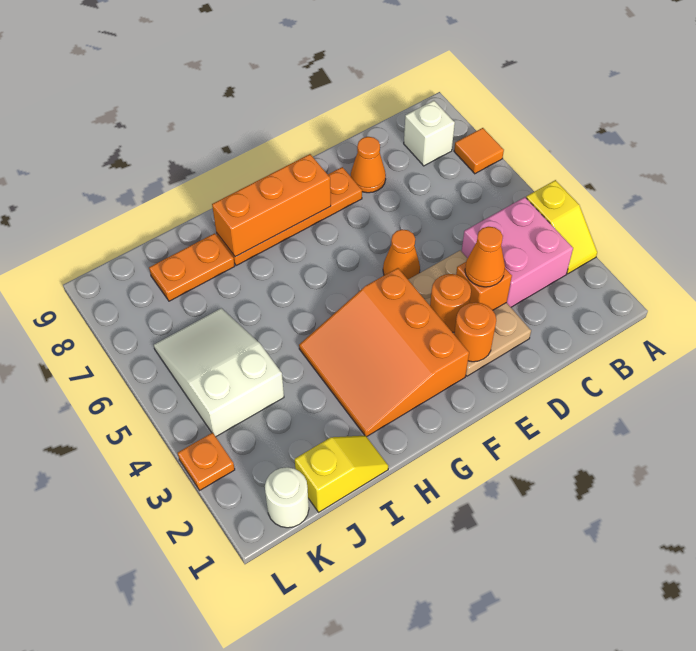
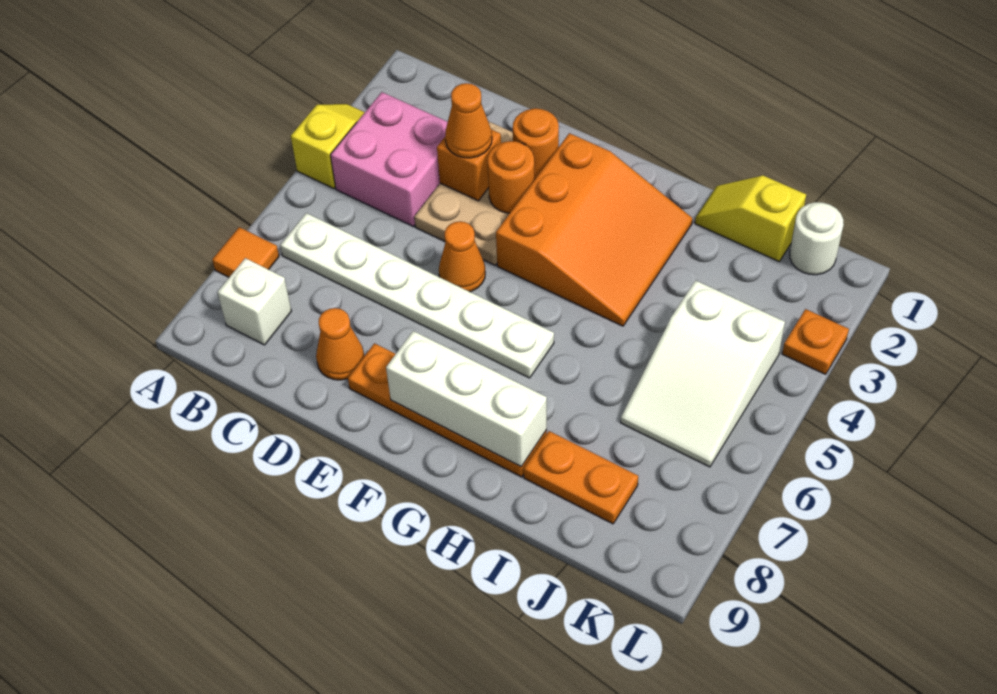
none -> white 1x6 plate [280,213,554,378]
orange 1x3 brick [212,154,331,257] -> white 1x3 brick [386,331,547,467]

